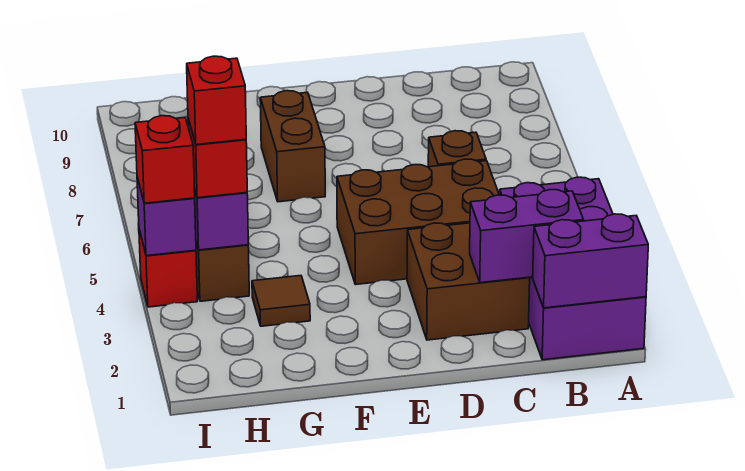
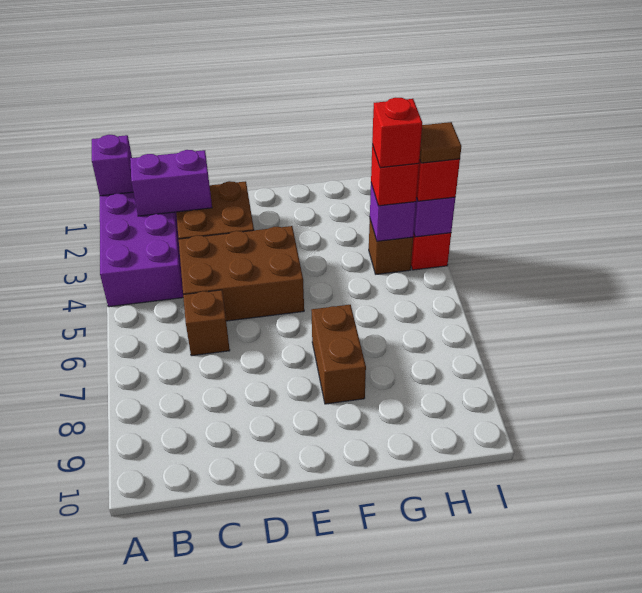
purple 1x2 brick [533,214,648,308] -> purple 1x1 brick [92,135,133,196]
brown 1x1 tile [252,276,310,326] -> brown 1x1 tile moved to [420,122,461,163]

